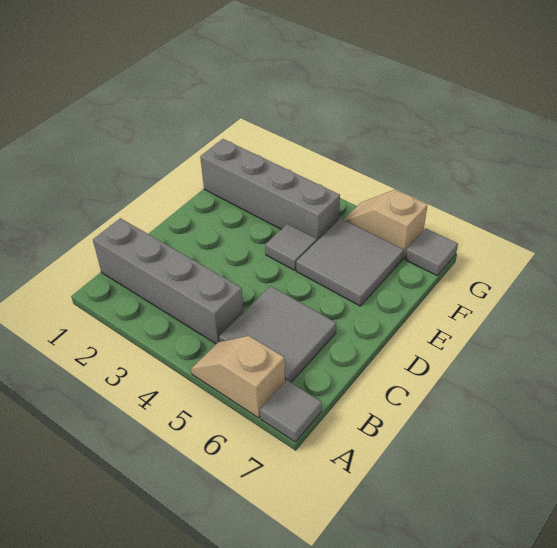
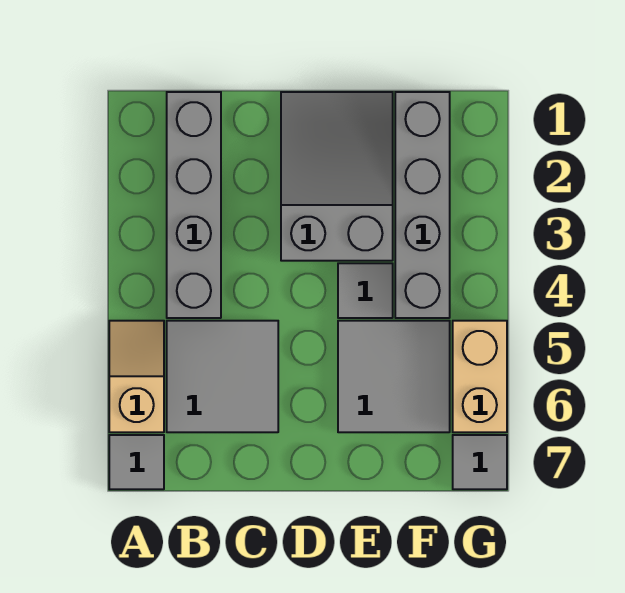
none -> grey 2x3 slope [281,92,393,261]
tan 1x2 slope [344,190,428,259] -> tan 1x2 brick [453,321,507,432]

